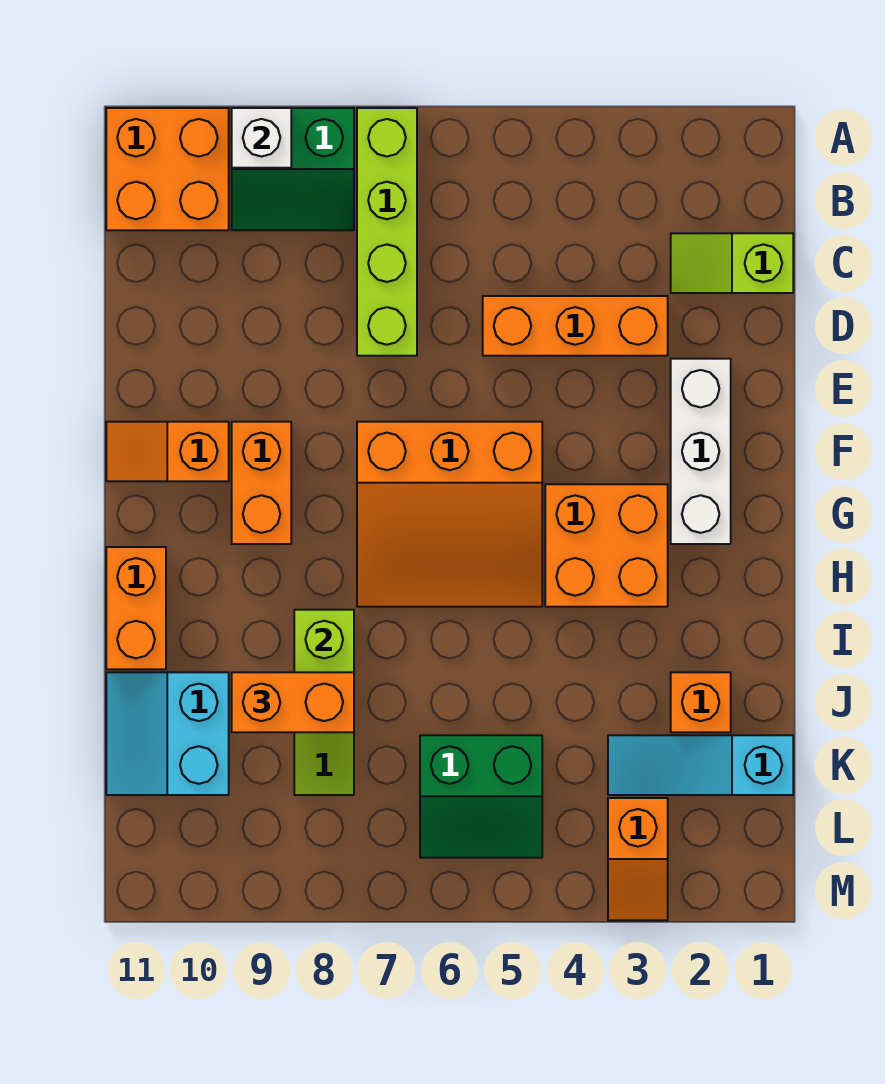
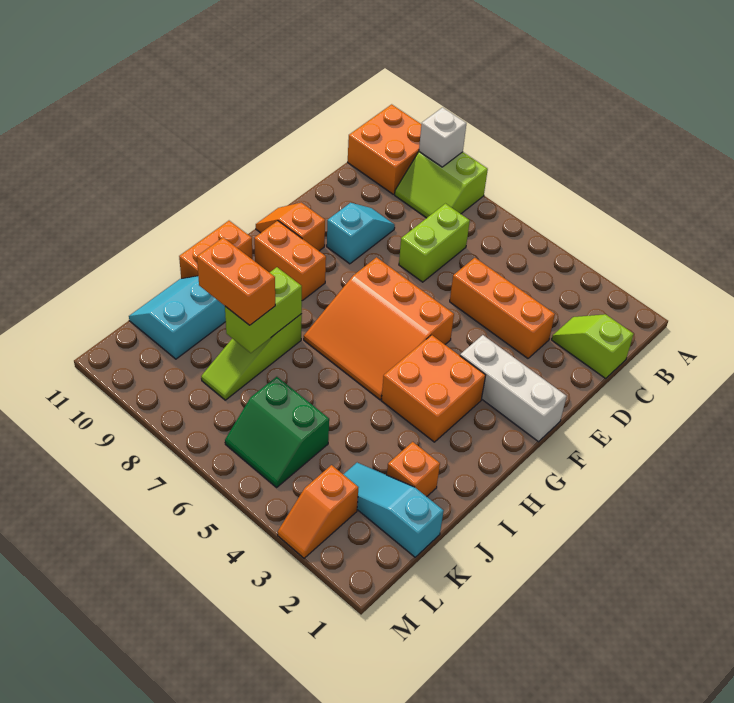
lime 1x4 brick [357,108,417,356] -> lime 1x2 brick [399,204,470,282]
green 2x2 slope [232,108,354,230] -> lime 2x2 slope [395,152,488,218]
none -> cyan 1x2 slope [327,203,395,264]
white 1x3 brick [671,359,731,544] -> white 1x3 brick turned to [460,335,567,442]
orange 1x2 brick [232,422,291,544] -> orange 1x2 brick turned to [254,221,326,300]

